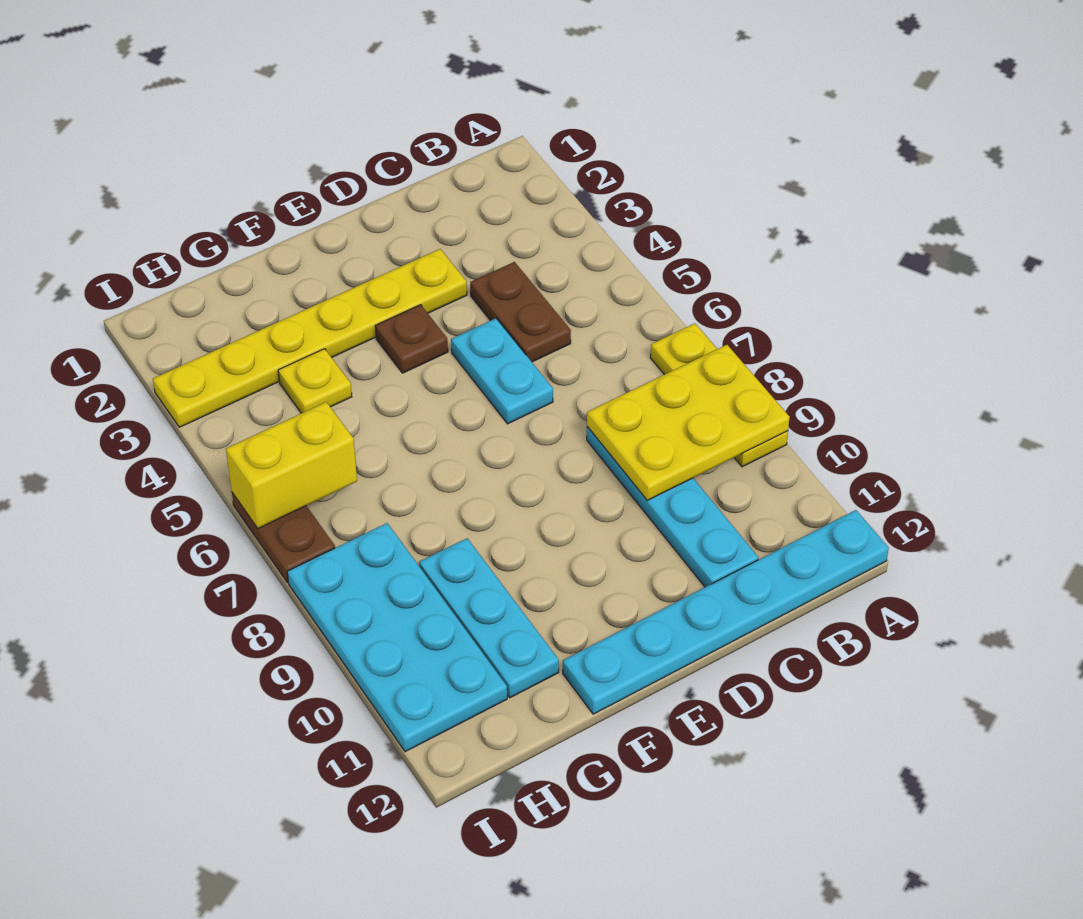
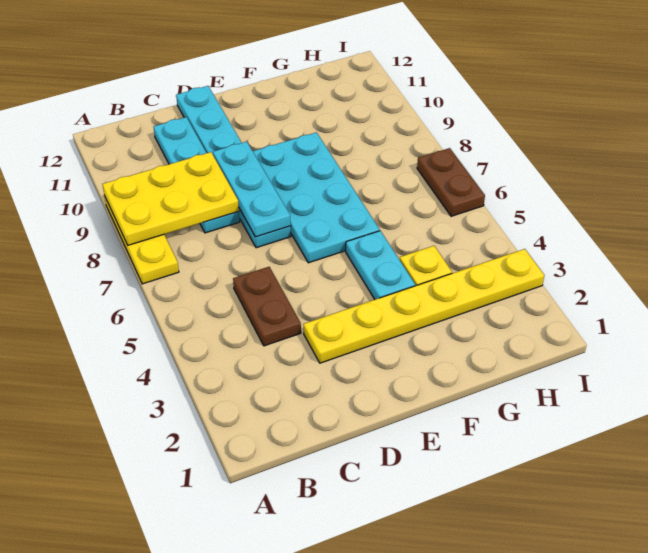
cyan 1x6 plate [563,510,889,714] -> cyan 1x6 plate turned to [176,86,291,248]
cyan 1x2 plate [451,318,553,424] -> cyan 1x2 plate moved to [346,231,415,299]
brown 1x1 plate [375,305,448,373] -> none
cyan 1x3 plate [419,538,559,698] -> cyan 1x3 plate moved to [213,142,291,237]
yellow 1x2 brick [226,402,357,528] -> none
cyan 2x4 plate [287,523,507,752] -> cyan 2x4 plate moved to [253,132,380,263]

